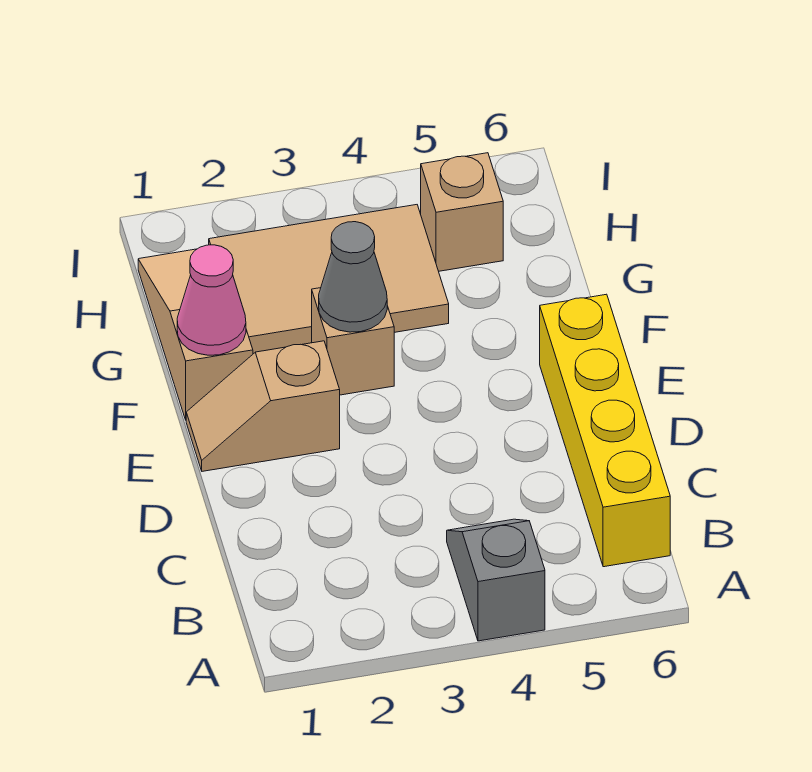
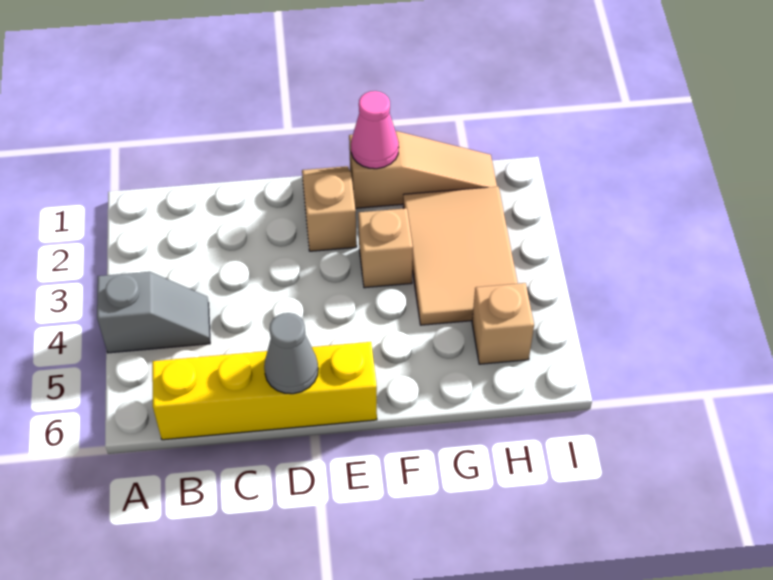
grey 1x1 cone [319,222,387,332] -> grey 1x1 cone moved to [264,313,318,394]

